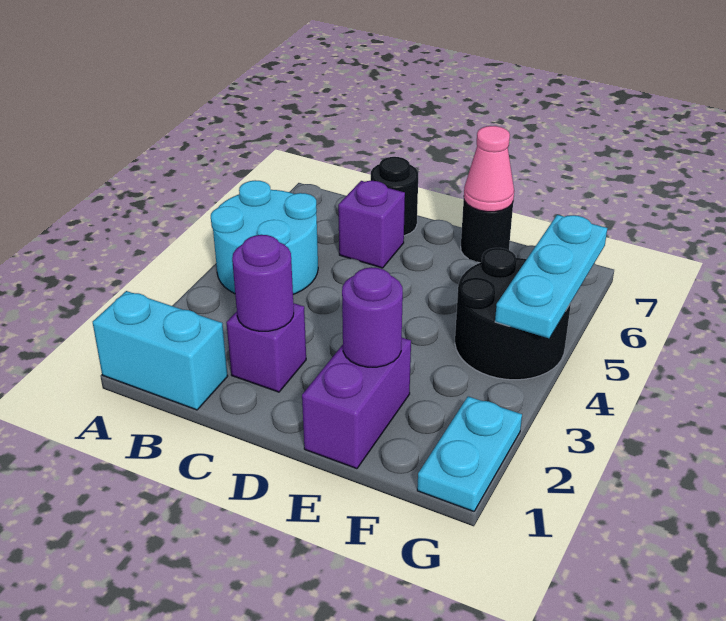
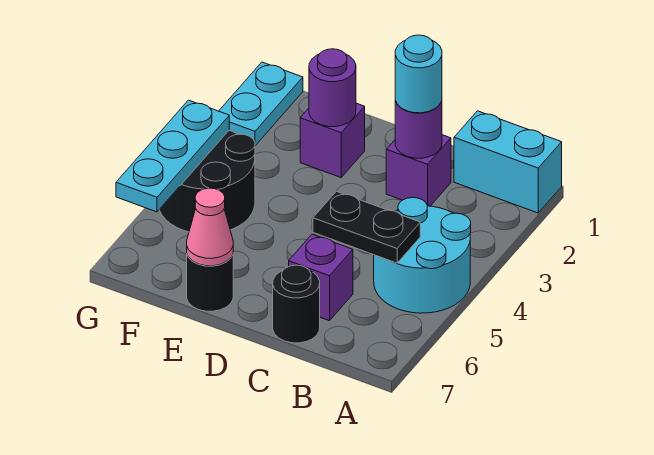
none -> black 1x2 plate [313,191,420,263]
none -> cyan 1x1 round brick [395,35,442,113]
purple 1x2 brick [302,338,411,469] -> purple 1x1 brick [300,103,365,177]

